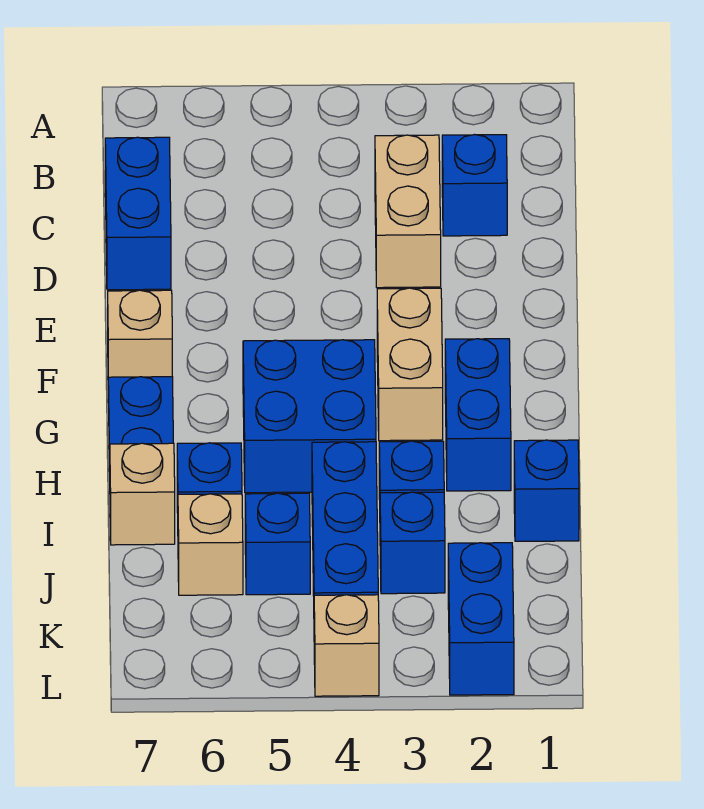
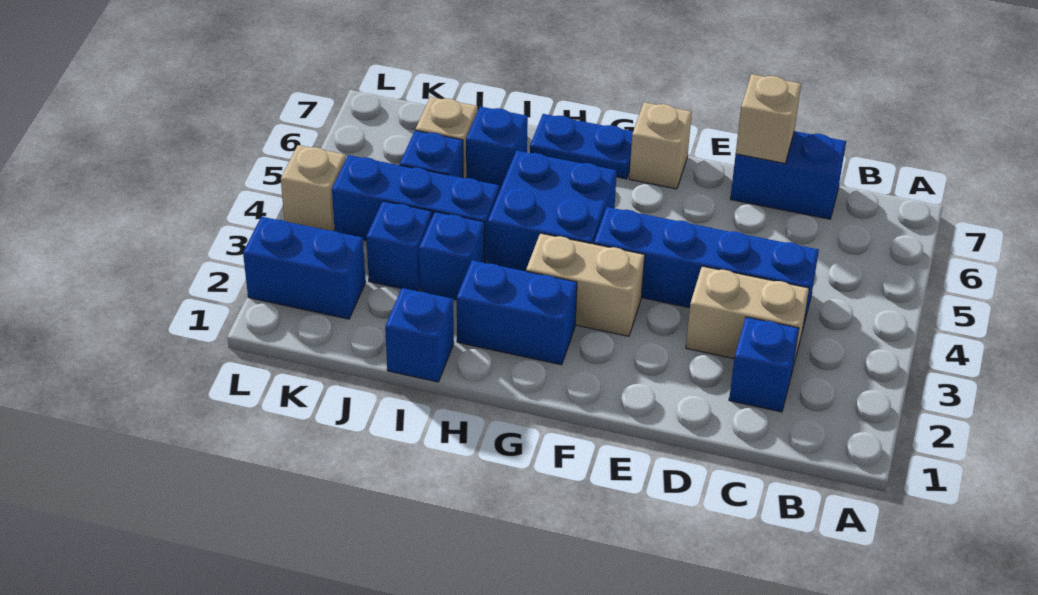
none -> blue 1x4 brick [594,207,819,331]
tan 1x1 brick [110,443,175,545] -> tan 1x1 brick moved to [736,74,801,163]

